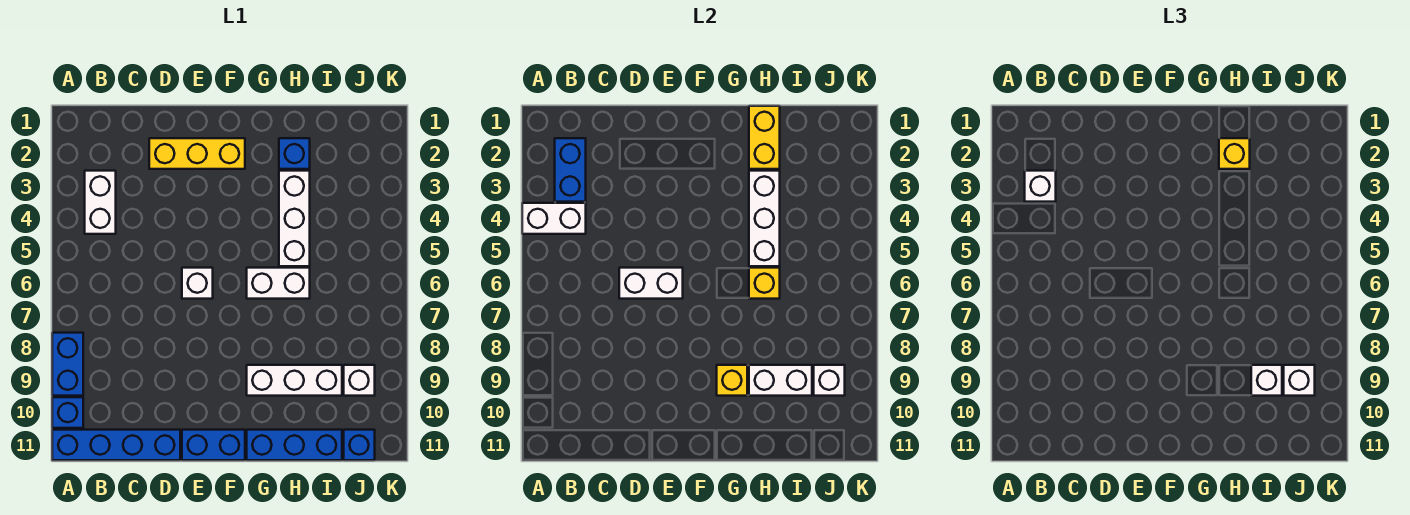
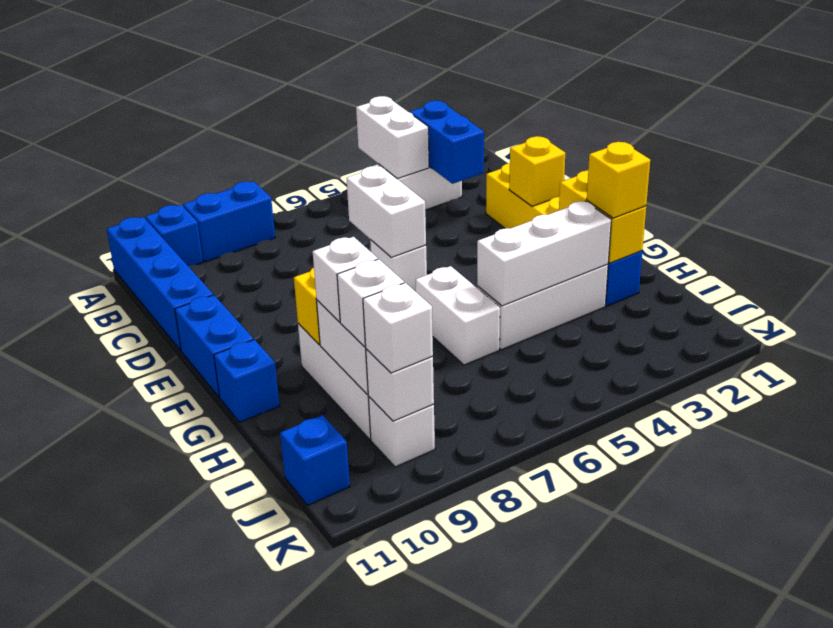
blue 1x2 brick [555,138,586,202] -> blue 1x2 brick turned to [410,101,484,184]
white 1x1 brick [1025,171,1056,202] -> white 1x1 brick moved to [313,237,378,322]
blue 1x3 brick [247,430,342,460] -> blue 1x1 brick [214,340,280,422]
yellow 1x2 brick [749,106,780,169] -> yellow 1x2 brick turned to [559,170,646,263]
yellow 1x1 brick [749,268,780,299] -> yellow 1x1 brick moved to [509,136,565,206]

